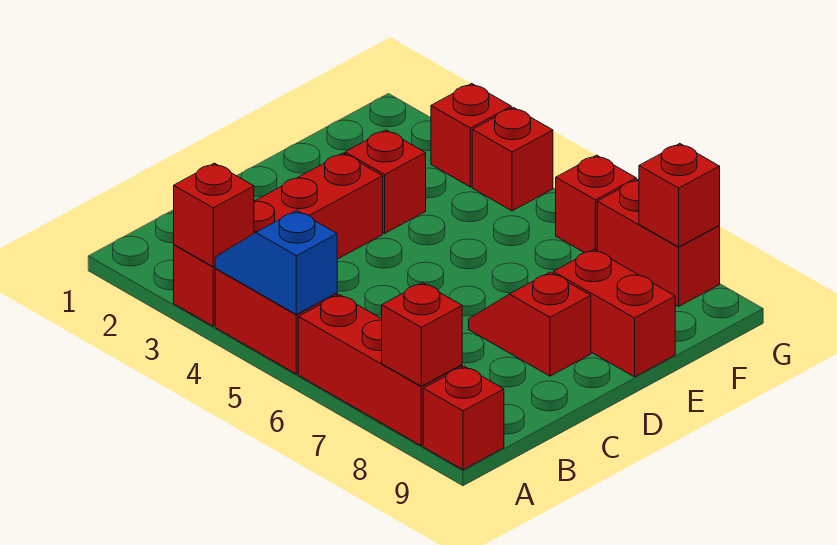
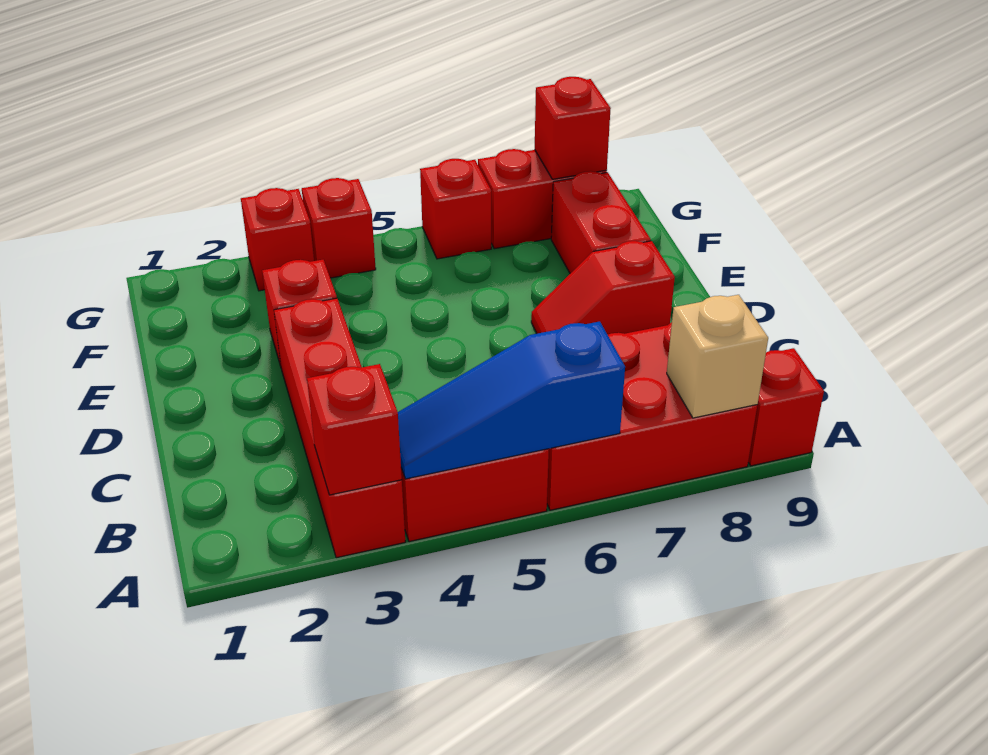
blue 1x2 slope [215,210,337,315] -> blue 1x3 slope [398,322,625,479]
red 1x3 brick [298,295,462,446] -> red 2x3 brick [547,322,757,510]
red 1x1 brick [382,283,462,386] -> tan 1x1 brick [667,295,768,418]
red 1x2 brick [553,250,675,377] -> red 1x2 brick turned to [551,171,651,273]

